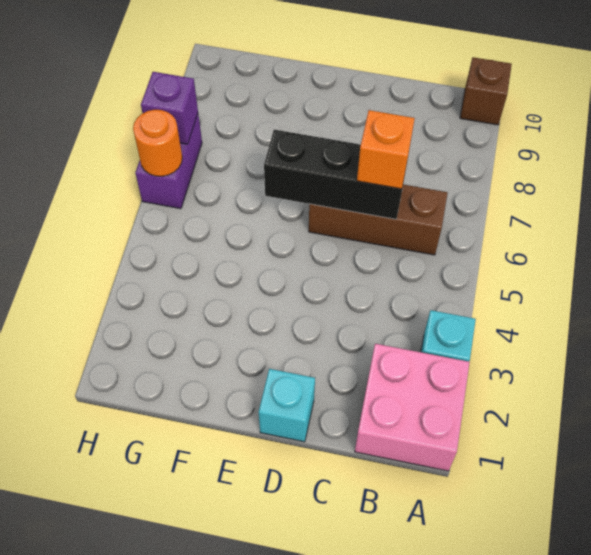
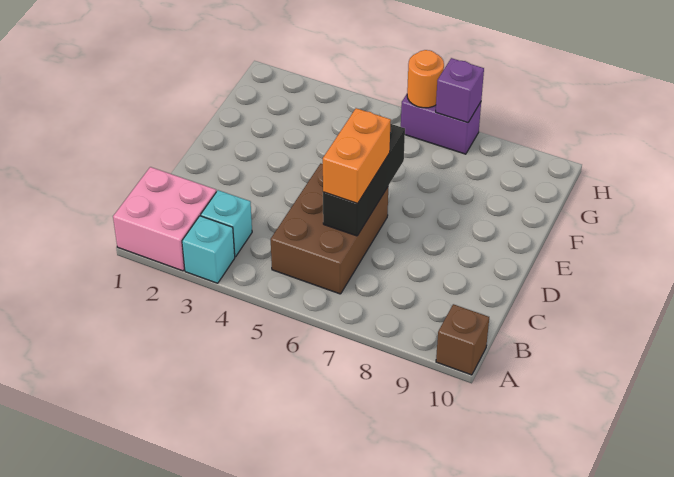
brown 1x3 brick [309,184,448,255] -> brown 2x3 brick [271,164,388,294]
orange 1x1 brick [357,110,415,189] -> orange 1x2 brick [323,108,391,203]
cyan 1x1 brick [259,369,315,442] -> cyan 1x1 brick moved to [201,190,252,257]

